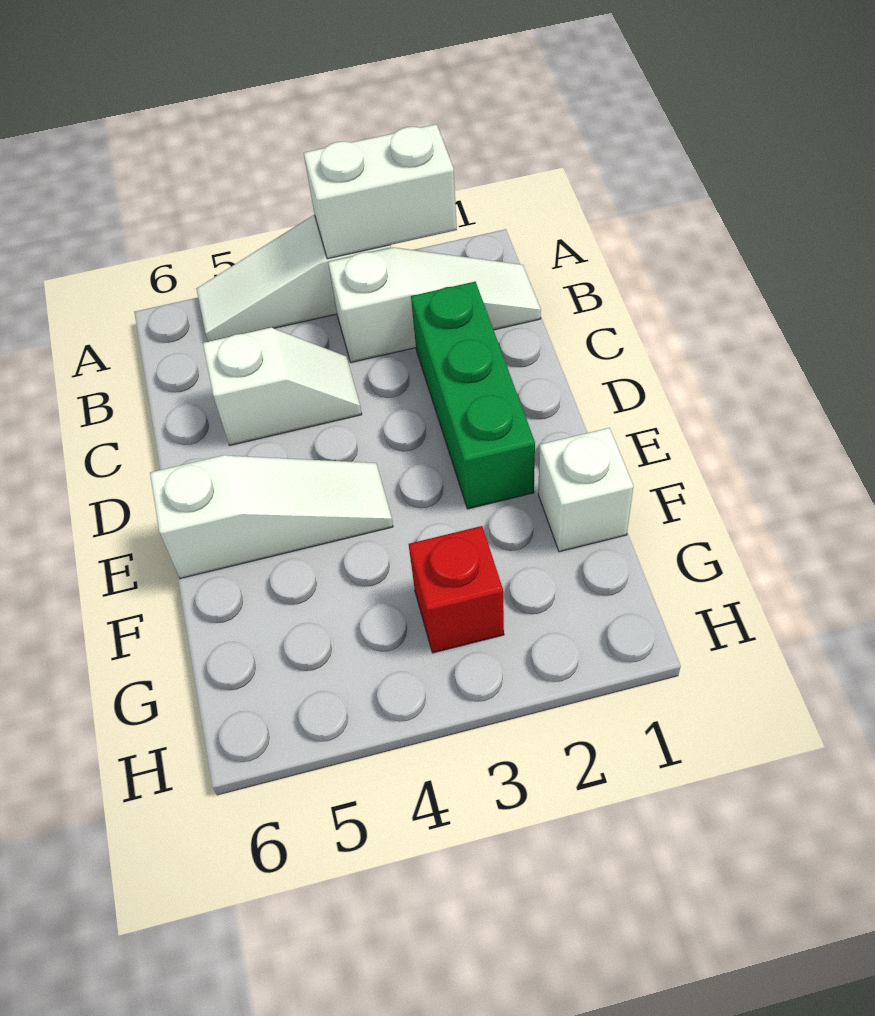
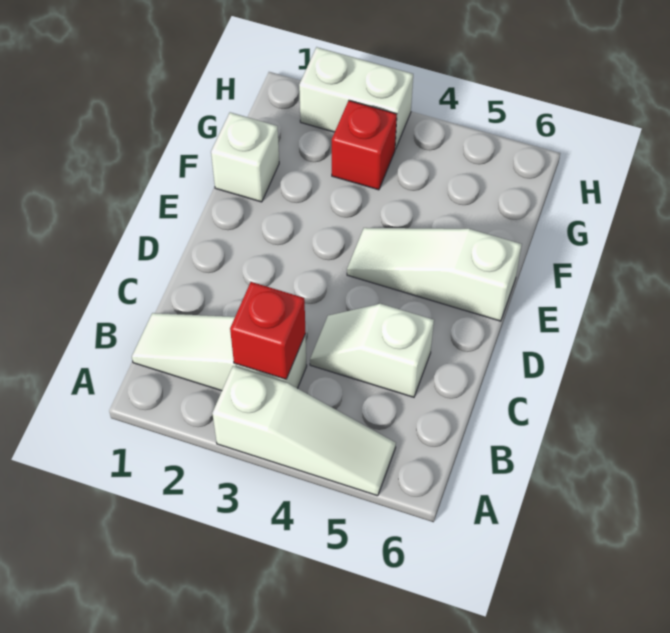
white 1x2 brick [304,124,457,259] -> white 1x2 brick moved to [299,47,413,149]
none -> red 1x1 brick [230,282,306,379]
green 1x3 brick [411,282,535,509] -> none

